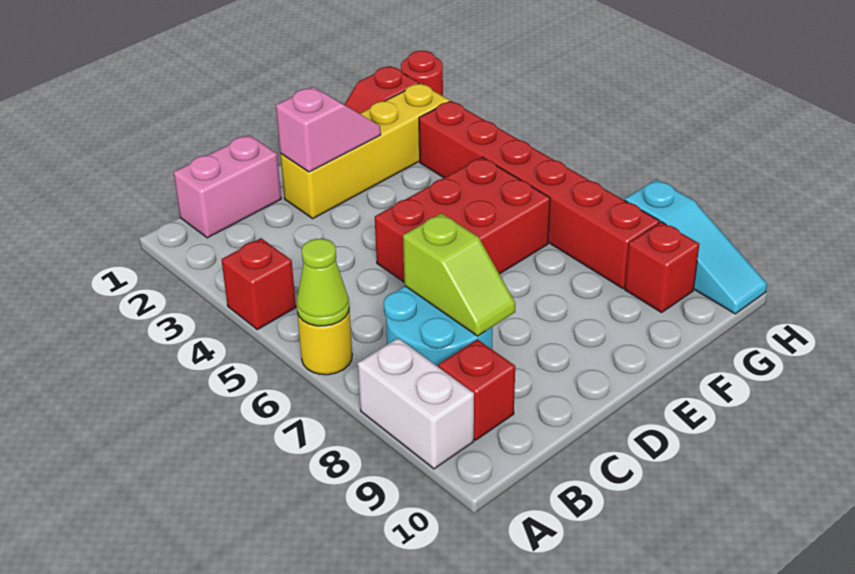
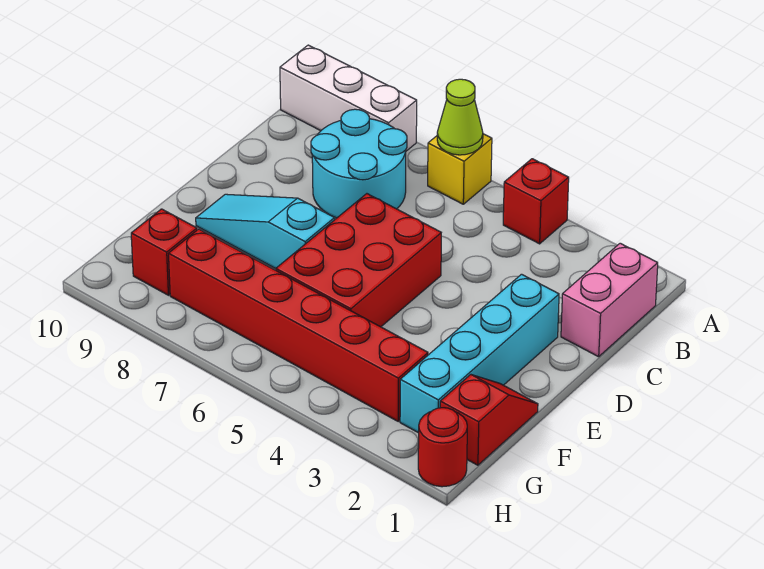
yellow 1x1 round brick [297,310,352,375] -> yellow 1x1 brick [428,134,492,204]
white 1x2 brick [358,338,474,469] -> white 1x3 brick [280,45,417,151]
red 1x1 brick [438,340,515,440] -> none
lime 1x2 slope [403,213,515,336] -> none
yellow 1x4 brick [280,83,450,218] -> cyan 1x4 brick [400,274,559,433]
pink 1x2 slope [276,87,381,172] -> none
cyan 1x3 slope [625,180,767,314] -> cyan 1x3 slope moved to [196,194,335,269]

